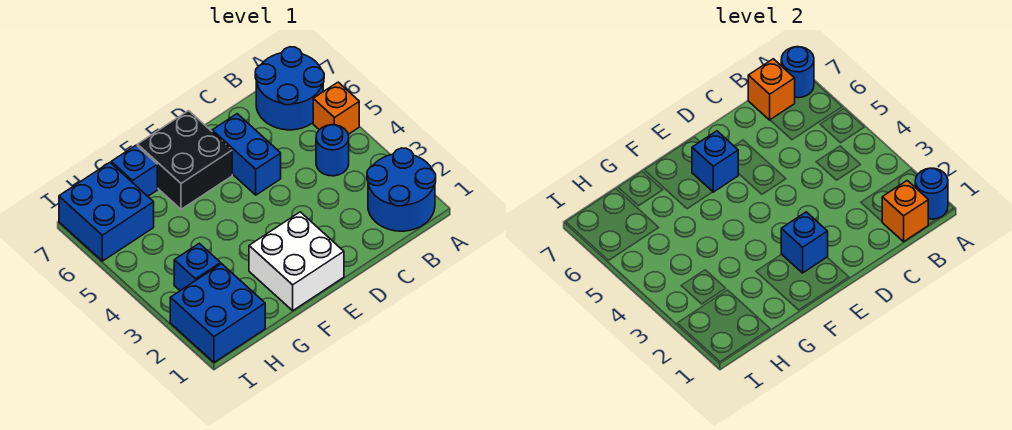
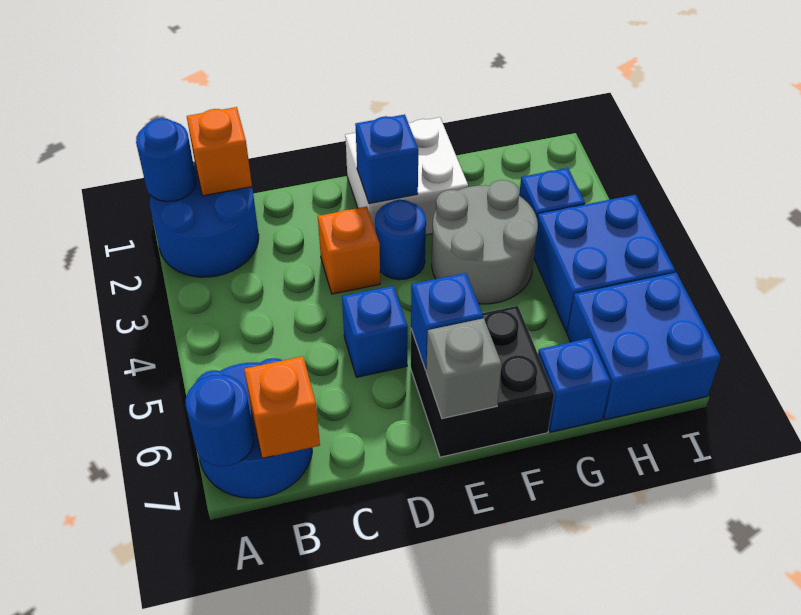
orange 1x1 brick [313,82,359,134] -> orange 1x1 brick moved to [318,207,380,294]
blue 1x1 round brick [316,125,349,176] -> blue 1x1 round brick moved to [375,200,426,280]
blue 1x2 brick [212,114,281,195] -> blue 1x1 brick [342,286,408,377]
none -> grey 1x1 brick [426,318,502,418]
none -> grey 2x2 round brick [432,180,538,304]
blue 2x2 brick [170,264,265,362] -> blue 2x2 brick moved to [534,195,675,332]

